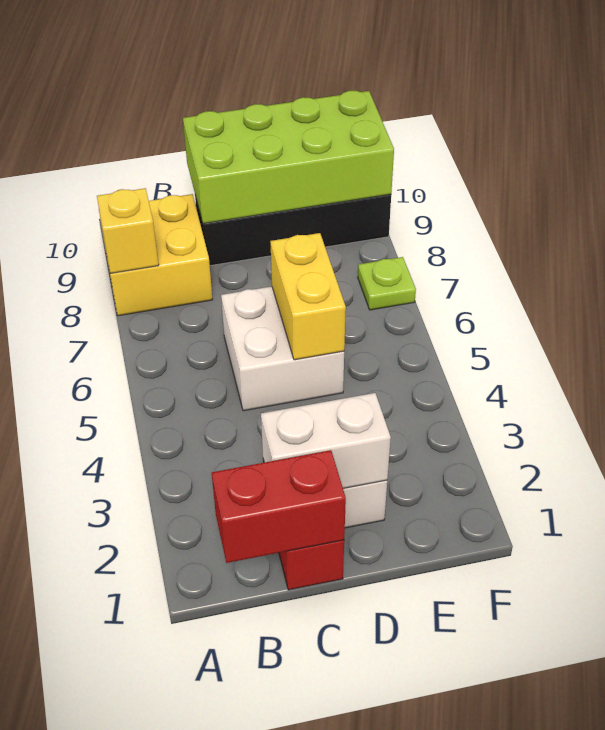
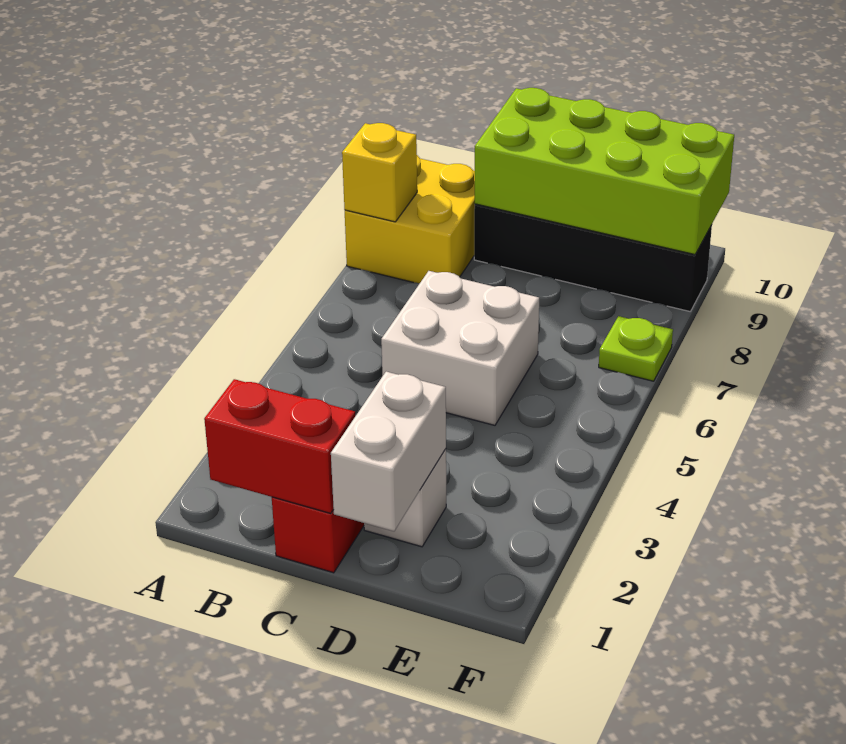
white 1x2 brick [261,393,391,488] -> white 1x2 brick turned to [331,372,446,531]
yellow 1x2 brick [270,233,346,360] -> none

